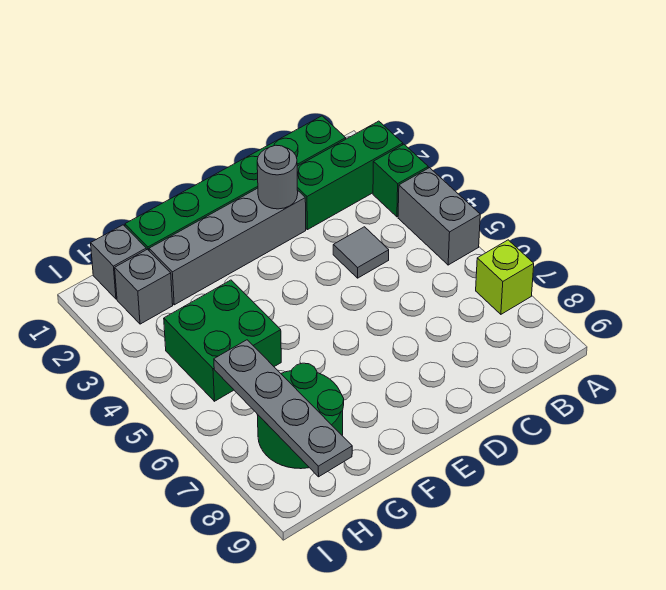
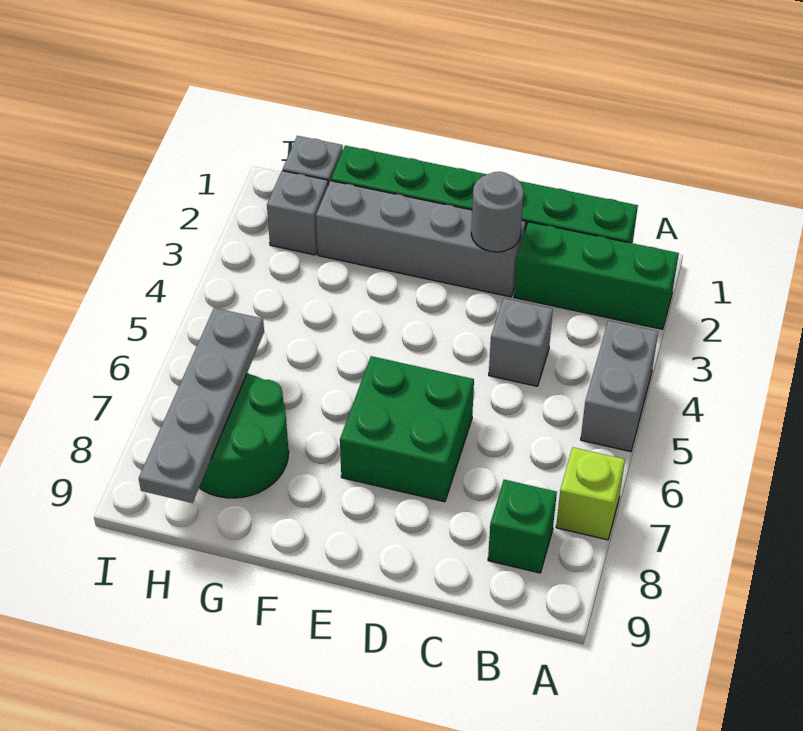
green 1x1 brick [373,144,428,217] -> green 1x1 brick moved to [488,480,557,573]
grey 1x1 tile [333,227,389,278] -> grey 1x1 brick [489,298,553,386]
green 2x2 brick [164,280,281,401] -> green 2x2 brick moved to [340,356,474,502]

